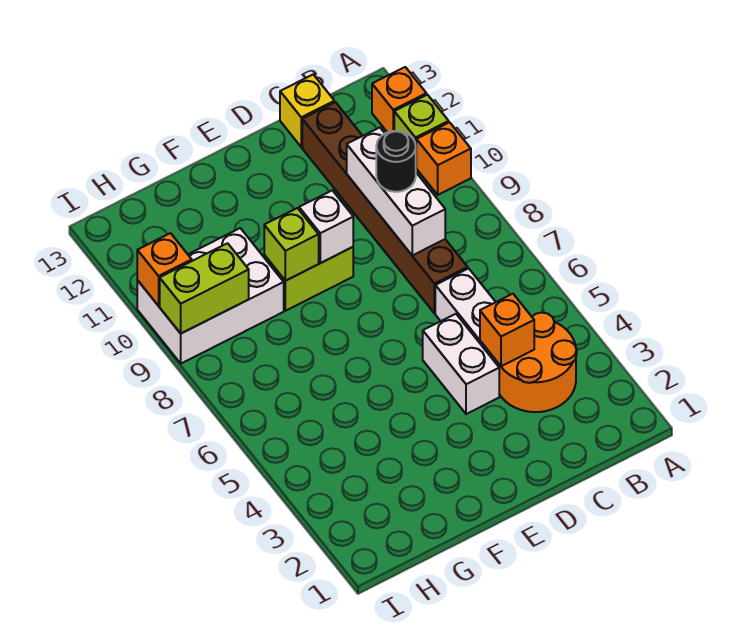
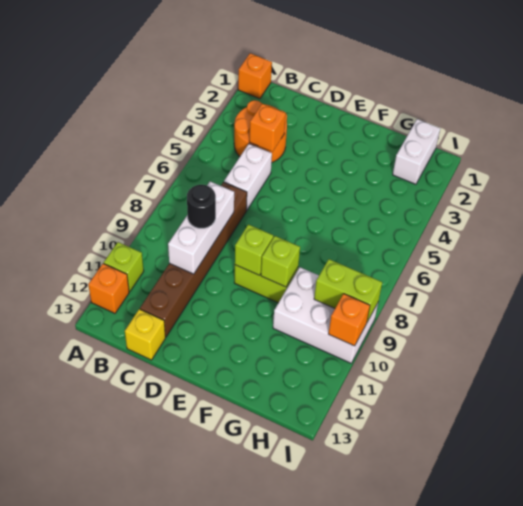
orange 1x1 brick [416,122,471,195] -> orange 1x1 brick moved to [238,53,272,99]
white 1x2 brick [423,314,499,414] -> white 1x2 brick moved to [393,119,440,184]
white 1x1 brick [299,190,353,263] -> lime 1x1 brick [235,224,273,275]

